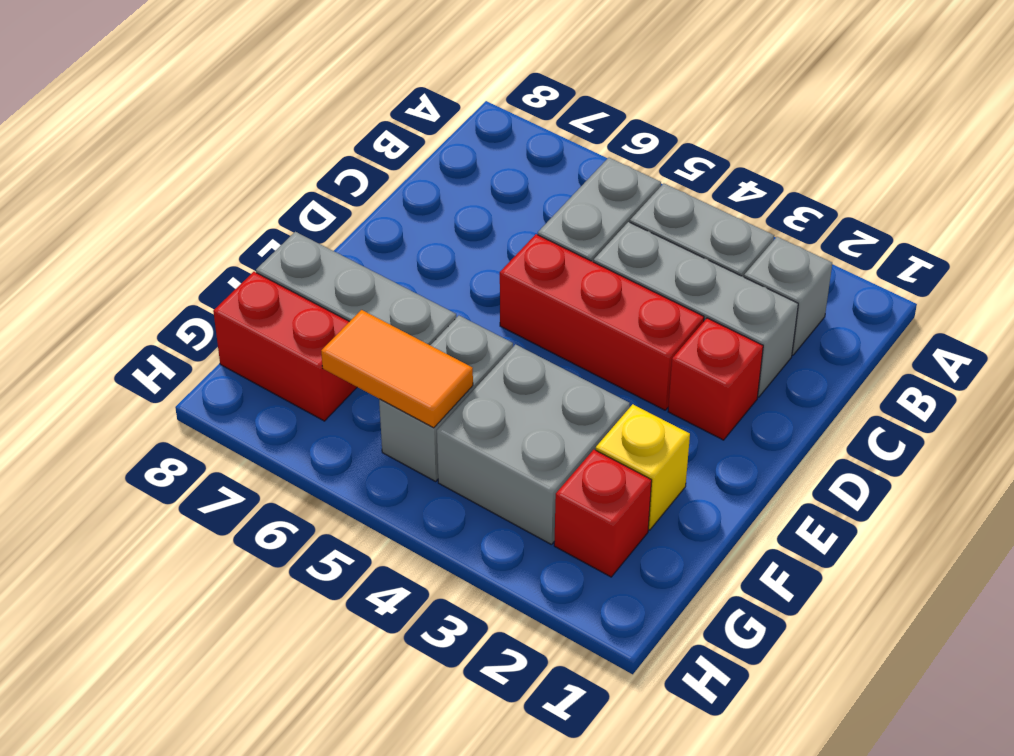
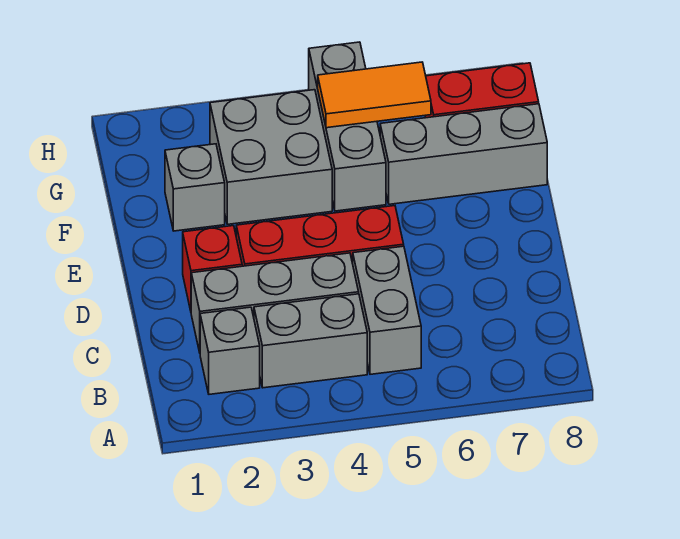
yellow 1x1 brick [596,404,690,530] -> grey 1x1 brick [165,144,225,231]
grey 1x2 brick [379,316,513,481] -> grey 1x3 brick [309,42,386,211]
red 1x1 brick [554,450,652,577] -> none

